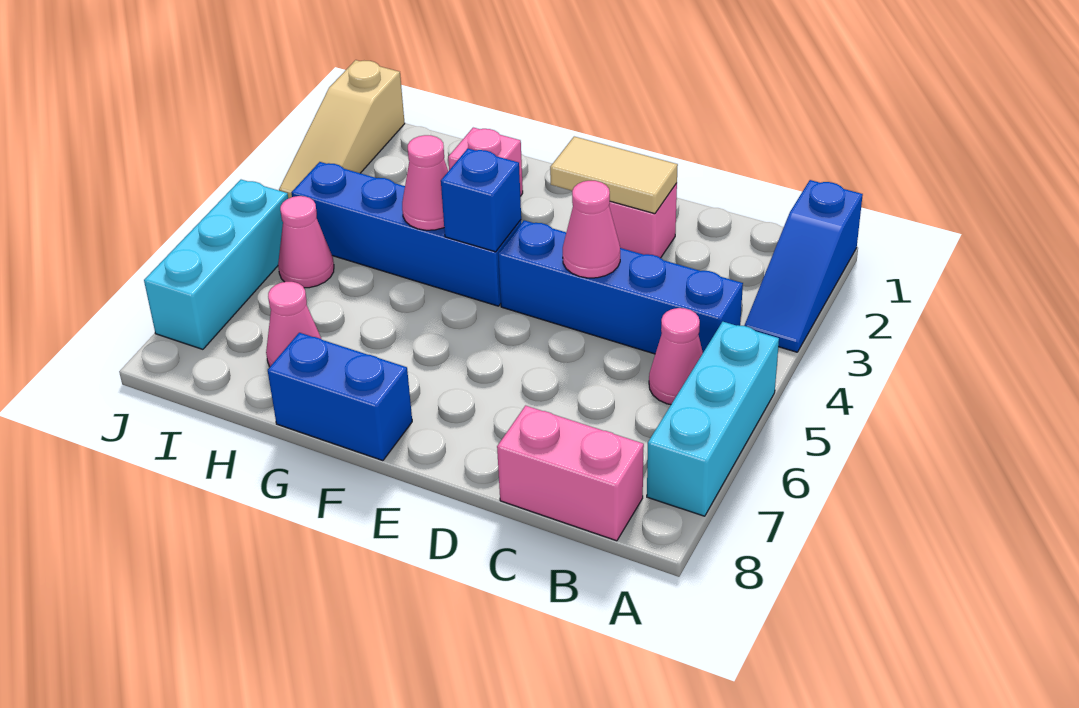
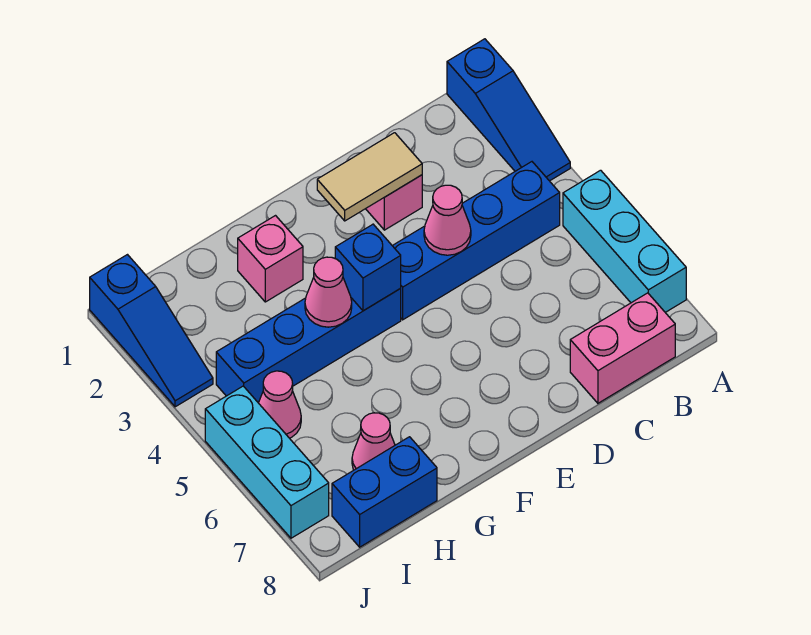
pink 1x1 cone [649,308,703,405] -> none
blue 1x2 brick [268,333,412,461] -> blue 1x2 brick moved to [332,437,437,547]
tan 1x3 slope [279,60,405,198] -> blue 1x3 slope [90,255,213,407]

